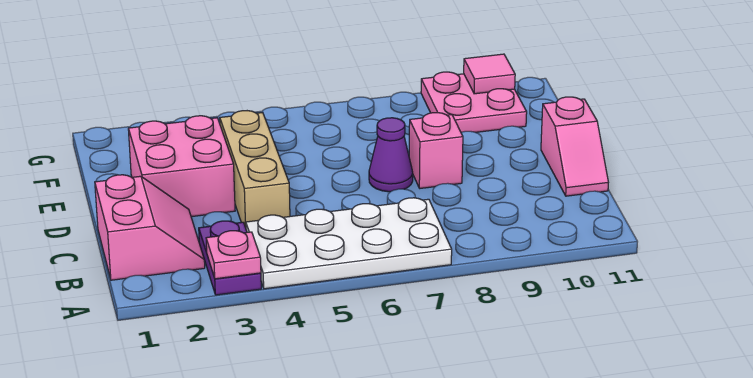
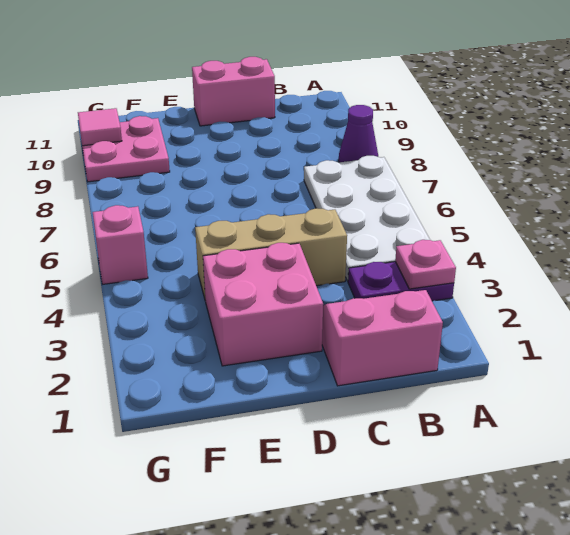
pink 1x2 slope [541,97,608,196] -> pink 1x2 brick [192,57,275,126]
purple 1x1 cone [369,118,413,192] -> purple 1x1 cone moved to [339,105,378,162]
pink 1x1 brick [409,113,463,188] -> pink 1x1 brick moved to [93,205,148,284]

